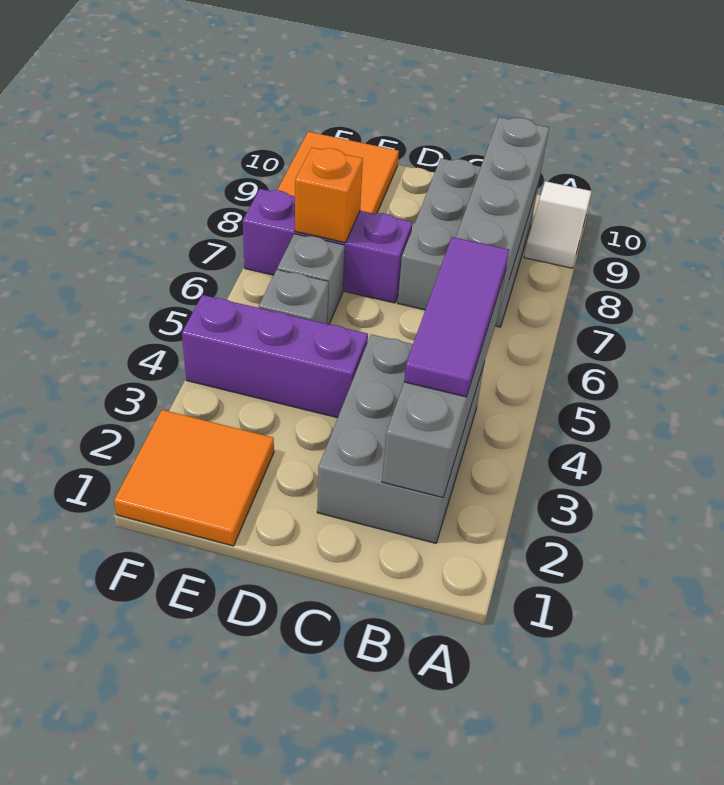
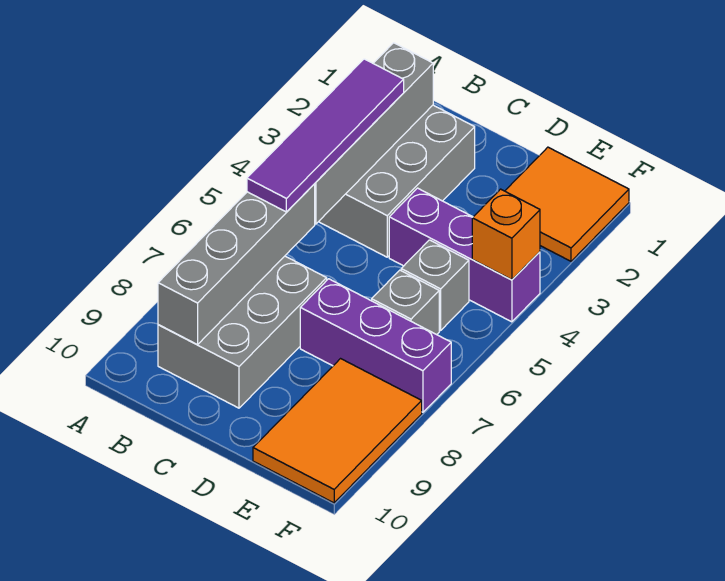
white 1x2 tile [524,181,592,268] -> none
purple 1x3 tile [404,237,509,397] -> purple 1x4 tile [247,59,404,212]
orange 1x1 brick [295,148,363,243] -> orange 1x1 brick moved to [472,189,540,280]

